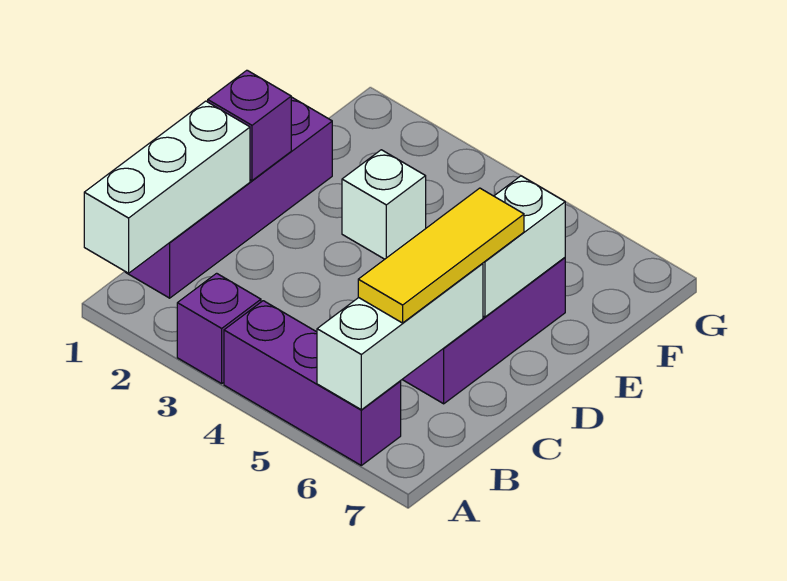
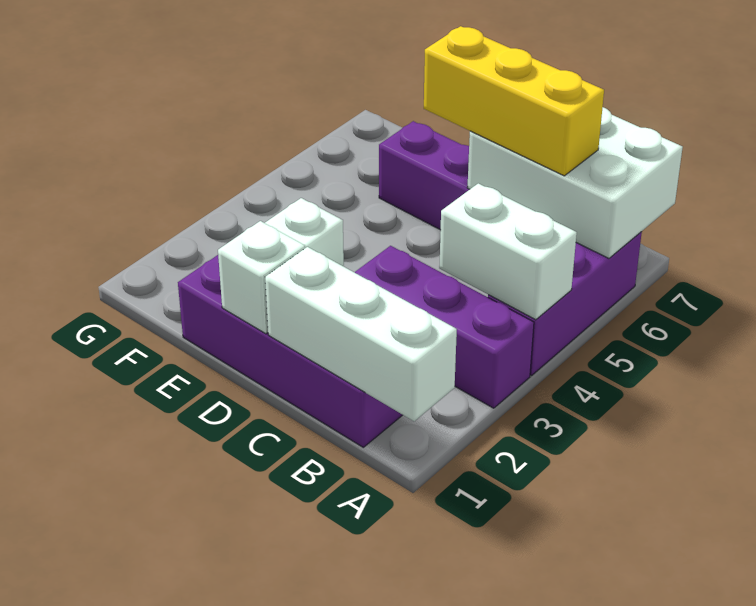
purple 1x1 brick [177,273,261,384] -> purple 1x3 brick [355,246,534,408]
white 1x3 brick [317,263,483,410] -> white 2x3 brick [467,107,683,258]
yellow 1x3 tile [358,188,524,323] -> yellow 1x3 brick [424,26,604,176]
purple 1x1 brick [208,70,291,180] -> white 1x1 brick [218,221,305,334]
white 1x2 brick [483,176,565,317] -> white 1x2 brick moved to [439,183,577,320]

